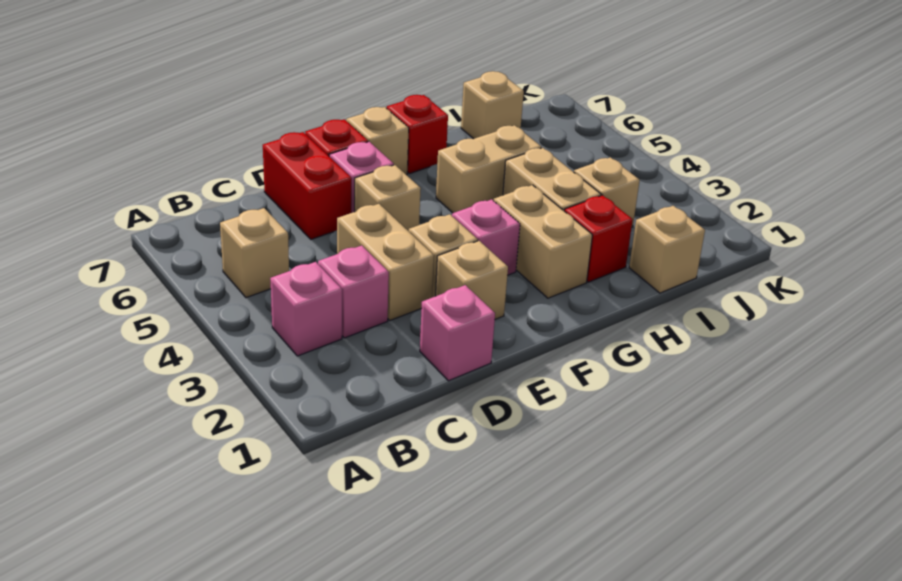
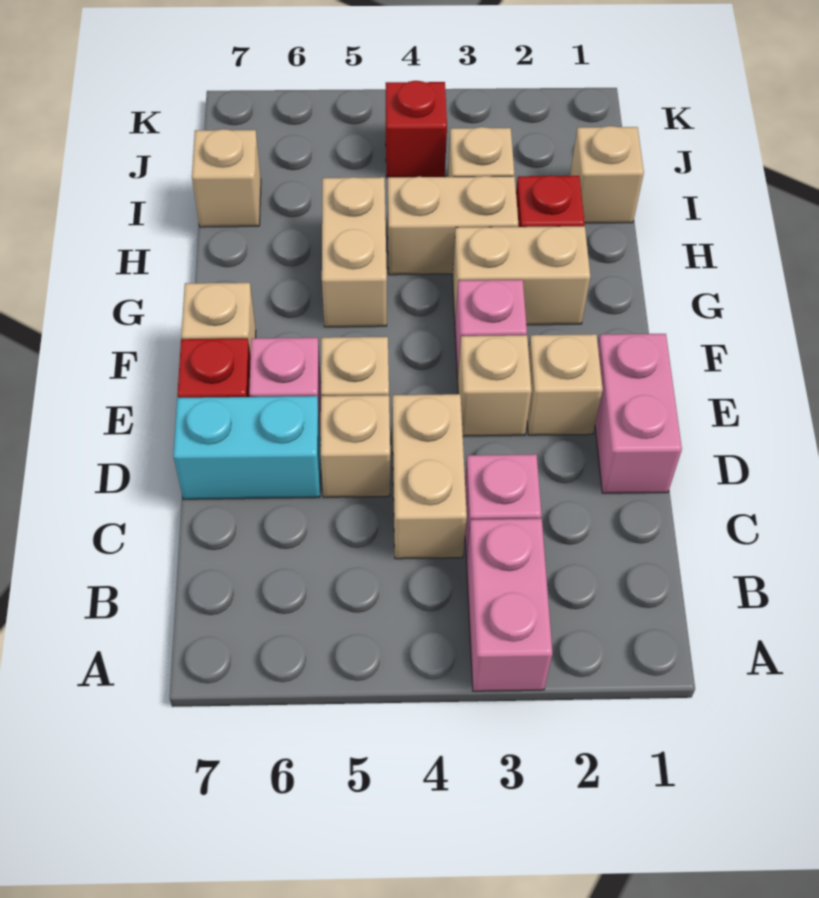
pink 1x1 brick [270,262,342,356] -> pink 1x2 brick [466,519,552,691]
tan 1x1 brick [220,208,289,298] -> tan 1x1 brick moved to [320,395,390,497]
pink 1x1 brick [420,285,495,381] -> pink 1x2 brick [595,334,682,493]
tan 1x2 brick [337,204,434,320] -> tan 1x2 brick turned to [392,394,467,559]
red 1x2 brick [263,132,351,239] -> cyan 1x2 brick [173,396,321,499]
red 1x1 brick [387,95,448,174] -> red 1x1 brick moved to [386,81,447,178]

